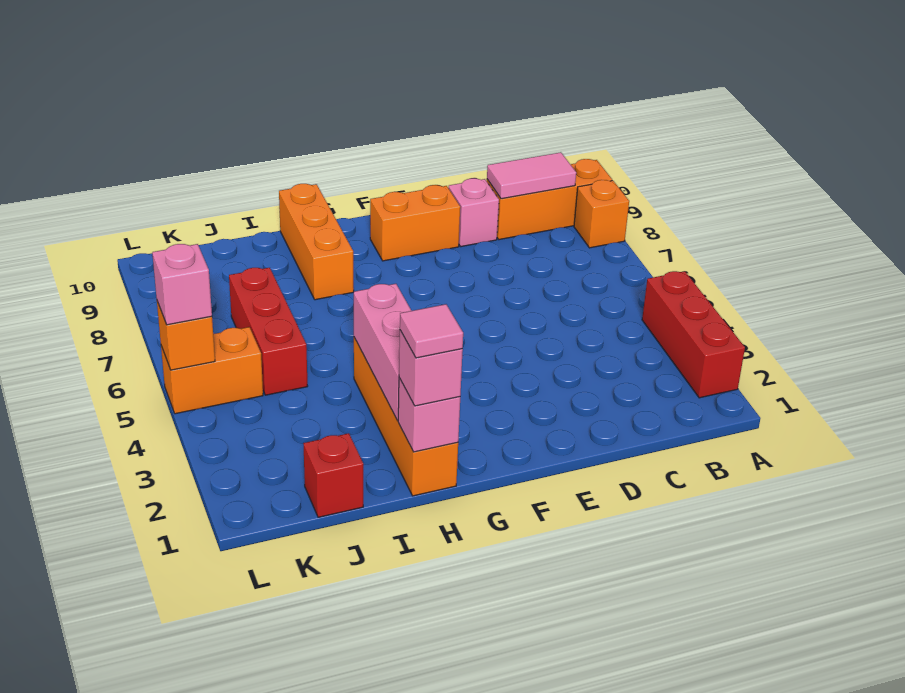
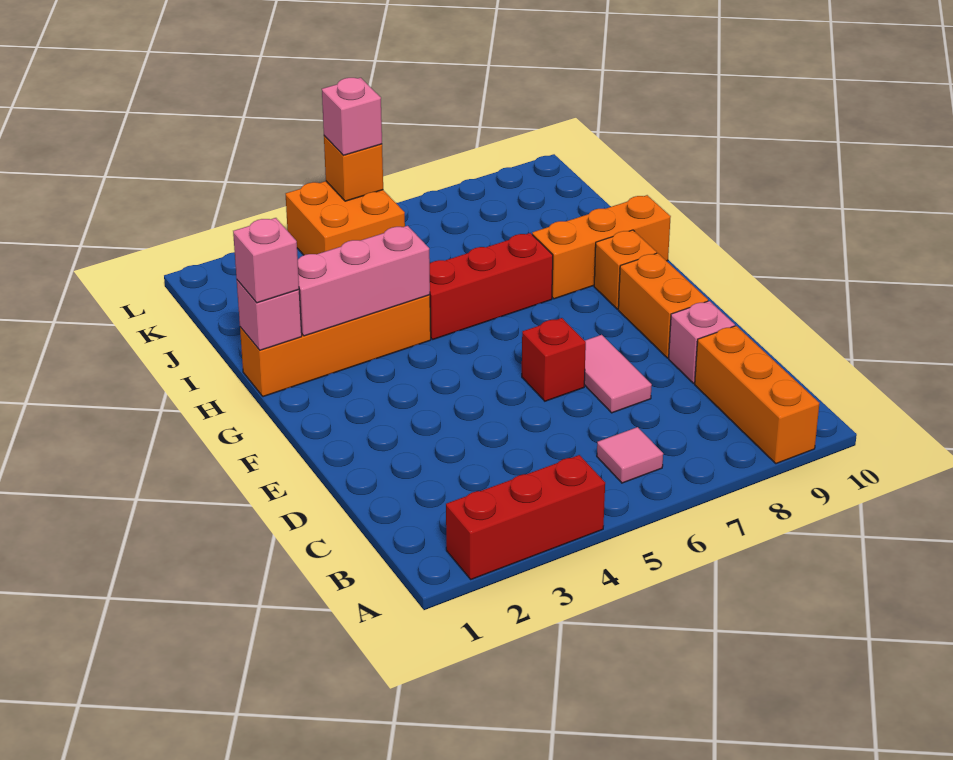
orange 1x1 brick [574,180,629,248] -> orange 1x1 brick moved to [594,230,657,309]
pink 1x2 tile [487,152,576,199] -> pink 1x2 tile moved to [584,335,652,413]
pink 1x1 tile [400,304,463,358] -> pink 1x1 tile moved to [597,427,663,483]
red 1x1 brick [303,433,363,517] -> red 1x1 brick moved to [522,318,586,401]
red 1x3 brick [229,268,308,395] -> red 1x3 brick moved to [430,233,553,339]
orange 1x2 brick [161,327,263,414] -> orange 2x2 brick [286,181,405,255]

